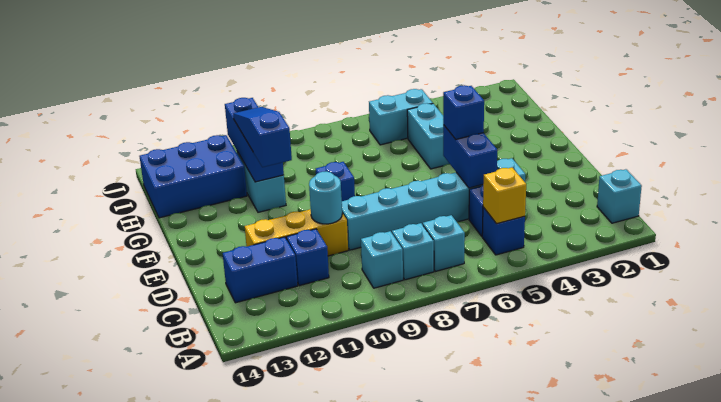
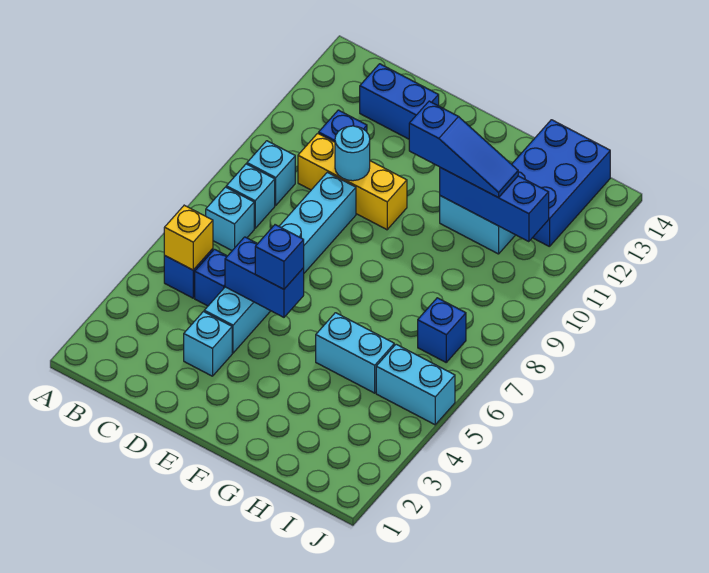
cyan 1x1 brick [597,169,642,223] -> cyan 1x1 brick moved to [184,312,232,376]
blue 1x2 brick [223,237,298,303] -> blue 1x2 brick turned to [360,64,439,139]
yellow 1x3 brick [245,209,348,256] -> yellow 1x3 brick turned to [298,133,407,230]
blue 1x1 brick [316,162,355,201] -> blue 1x1 brick moved to [418,298,466,362]
cyan 1x2 brick [369,89,433,145] -> cyan 1x2 brick turned to [376,344,455,425]

